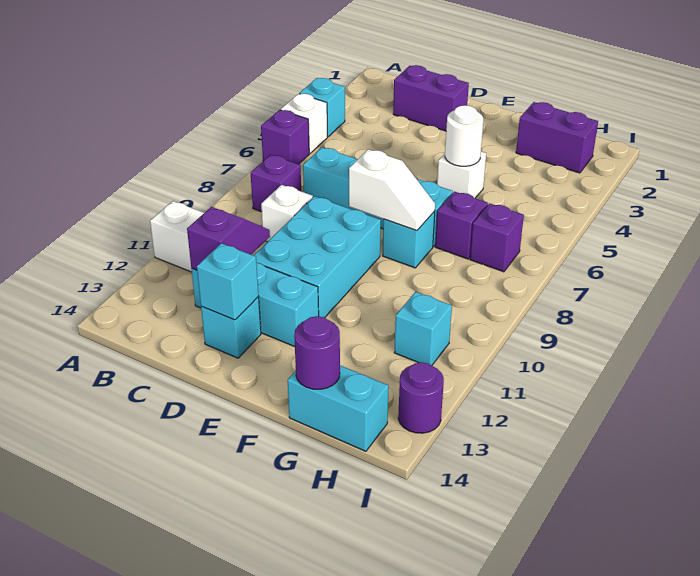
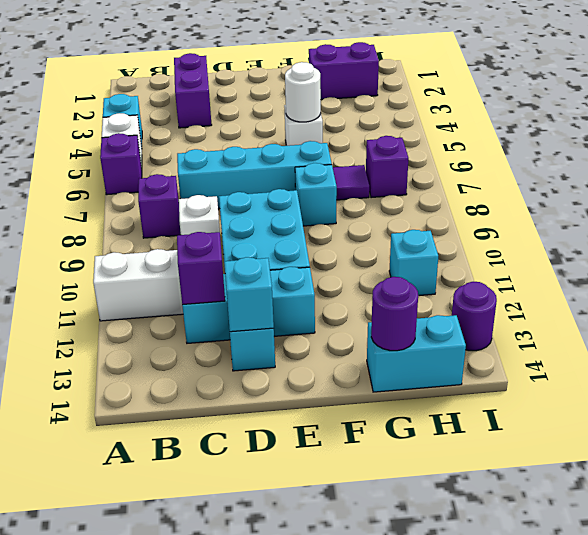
purple 1x2 brick [393,65,469,131] -> purple 1x2 brick turned to [174,53,212,128]
white 1x2 slope [349,149,435,230] -> none
purple 1x1 brick [435,192,488,259] -> purple 1x1 tile [333,165,369,200]

